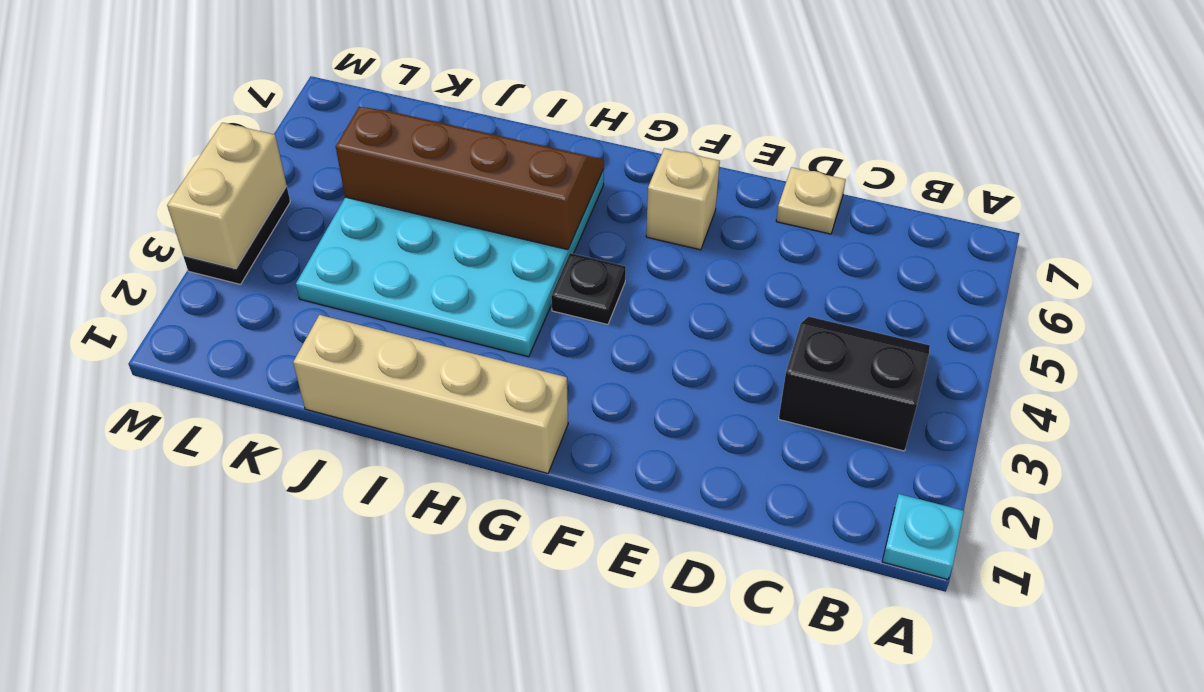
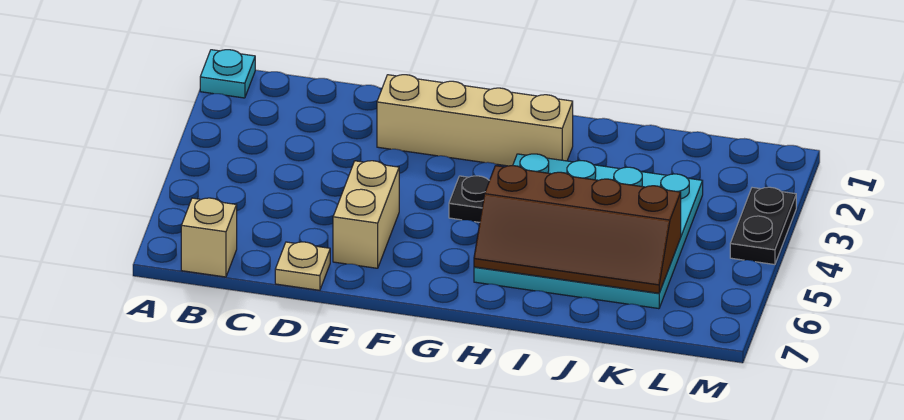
black 2x2 slope [779,316,930,451] -> none
tan 1x1 brick [646,148,720,250] -> tan 1x1 brick moved to [181,198,237,277]
tan 1x4 brick [293,315,568,473] -> tan 1x4 brick moved to [377,75,573,166]
tan 1x2 brick [167,123,287,268] -> tan 1x2 brick moved to [333,161,399,268]

